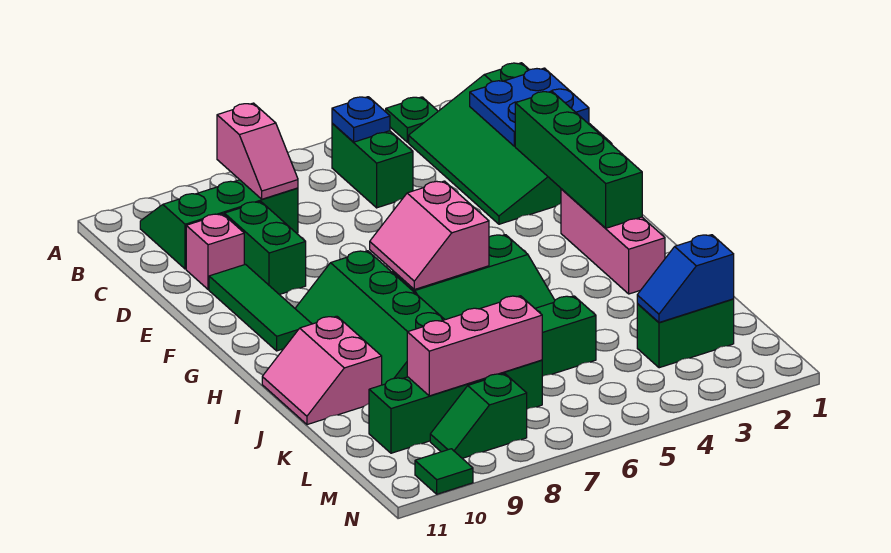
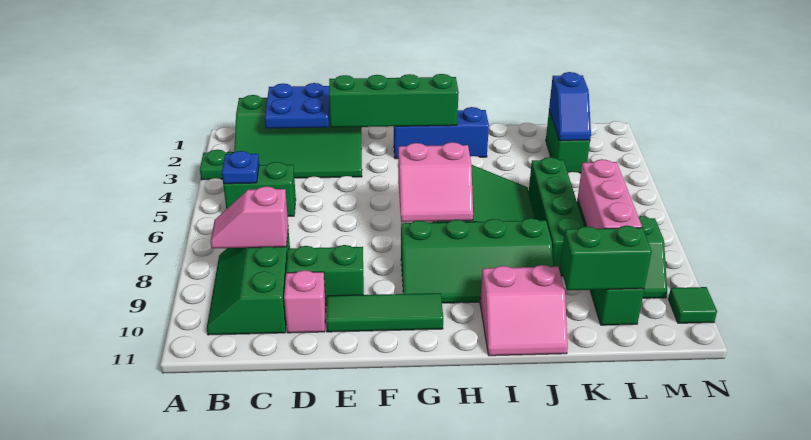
pink 1x2 slope [217,103,298,199] -> pink 1x2 slope turned to [211,186,288,248]
pink 1x3 brick [561,189,665,294] -> blue 1x3 brick [394,107,489,159]
none -> green 1x2 brick [560,226,652,290]

